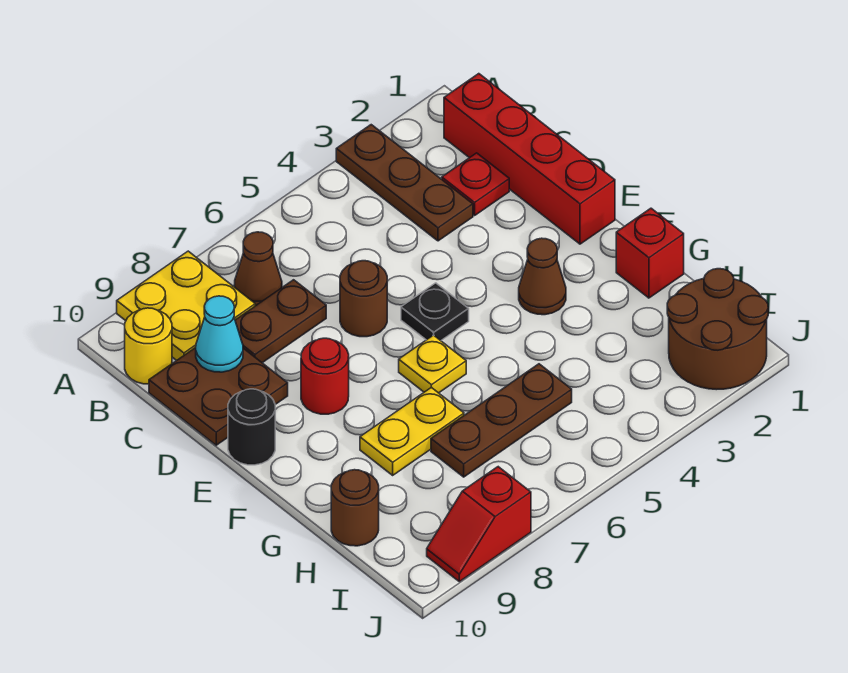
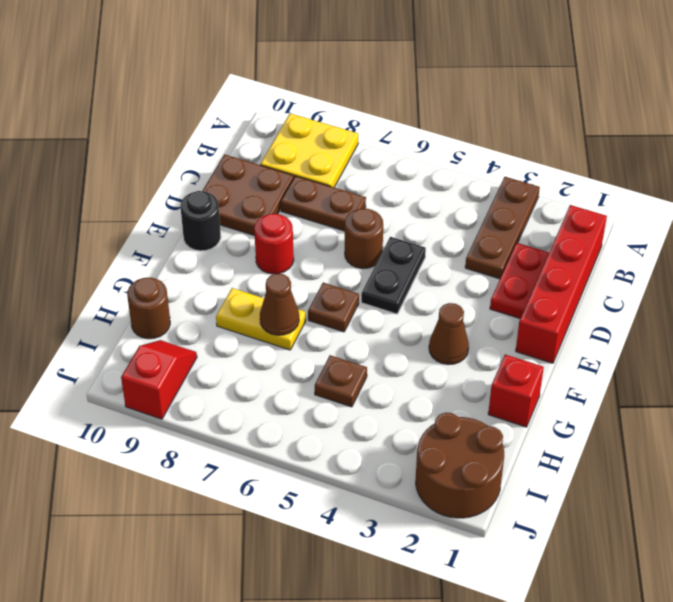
brown 1x1 cone [234,232,282,306] -> brown 1x1 cone moved to [260,274,299,335]
yellow 1x1 round brick [125,308,172,384] -> none
red 1x1 plate [442,153,509,215] -> red 1x2 plate [490,243,549,319]
cyan 1x1 cone [196,296,243,372] -> none
black 1x1 plate [401,283,469,341] -> black 1x2 plate [361,237,426,314]
yellow 1x1 plate [399,335,466,393] -> brown 1x1 plate [308,283,359,332]
brown 1x3 plate [431,364,572,477] -> brown 1x1 plate [315,355,367,407]
red 1x2 slope [427,467,531,582] -> red 1x2 slope turned to [121,340,197,419]

